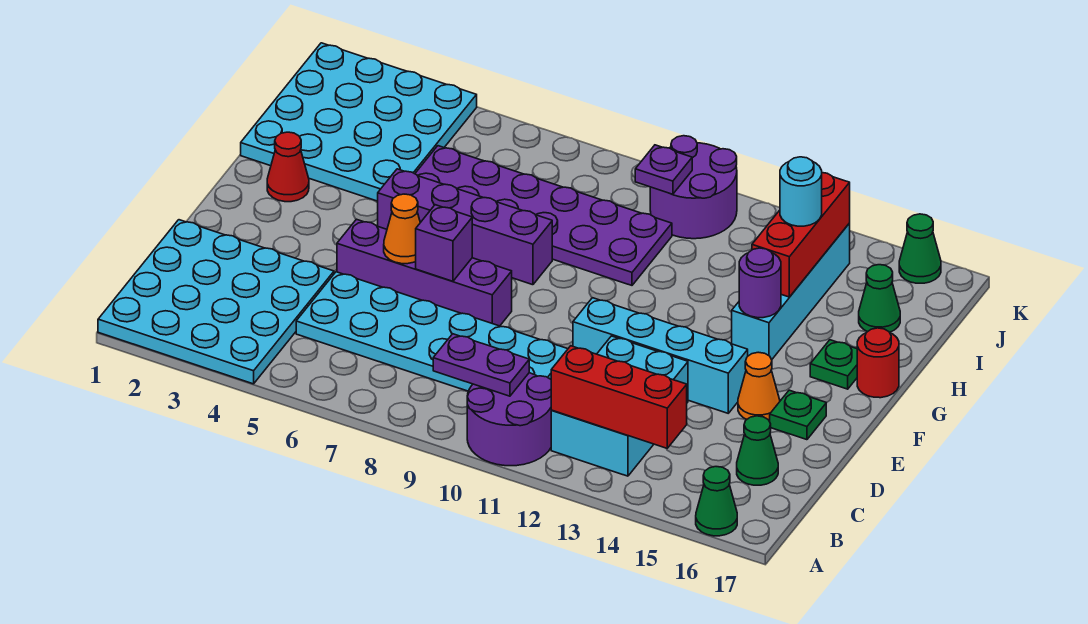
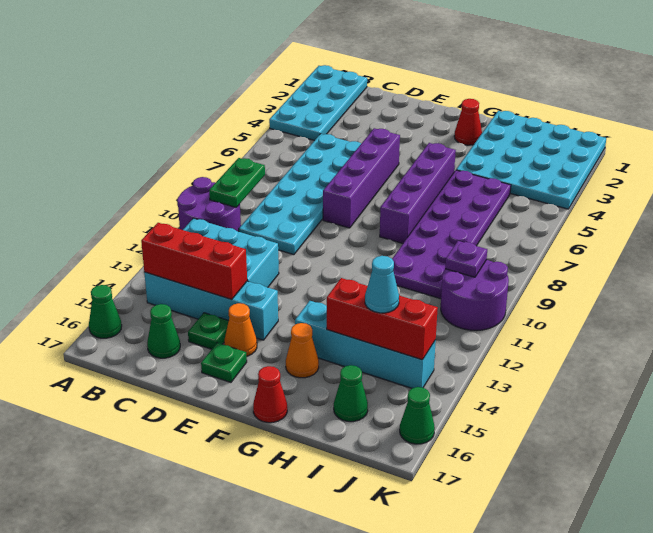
cyan 4x4 plate [98,220,334,384] -> cyan 2x4 plate [269,65,367,141]
purple 1x2 plate [433,334,529,396] -> green 1x2 plate [209,158,265,207]
red 1x3 brick [551,346,687,448] -> red 1x3 brick turned to [141,223,247,300]
orange 1x1 cone [384,194,420,264] -> orange 1x1 cone moved to [286,323,319,378]
purple 1x1 brick [416,205,472,281] -> none
cyan 1x4 brick [573,298,748,413] -> cyan 1x4 brick turned to [144,272,278,340]
purple 1x1 round brick [739,248,781,318] -> none
green 1x1 plate [810,340,857,389] -> green 1x1 plate moved to [188,313,229,349]
red 1x1 round brick [857,328,899,398] -> red 1x1 cone [253,366,287,423]
cyan 1x1 round brick [780,157,822,226] -> cyan 1x1 cone [365,256,399,313]

